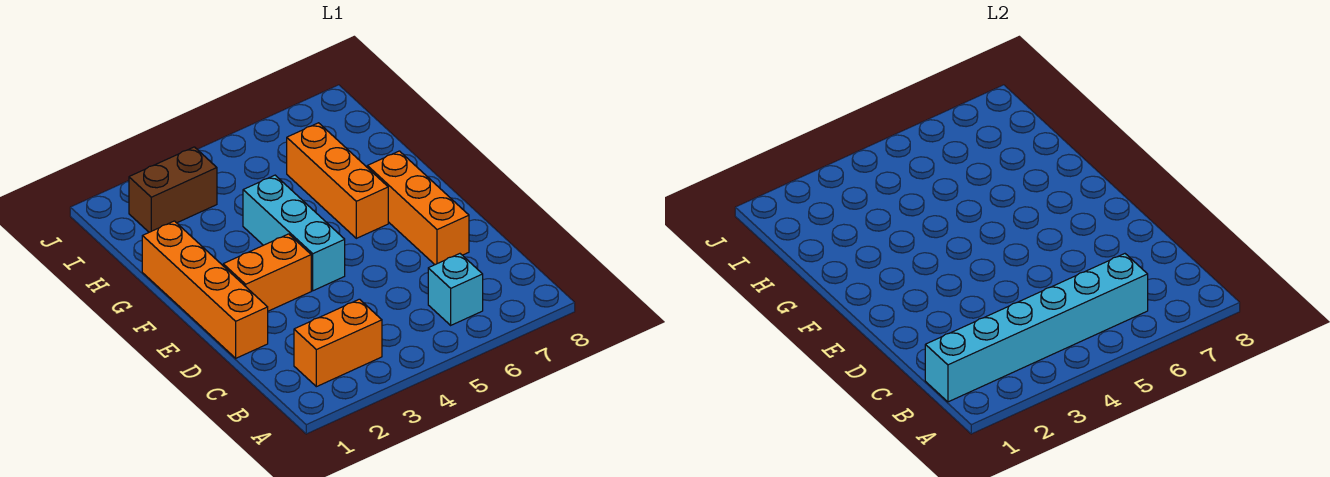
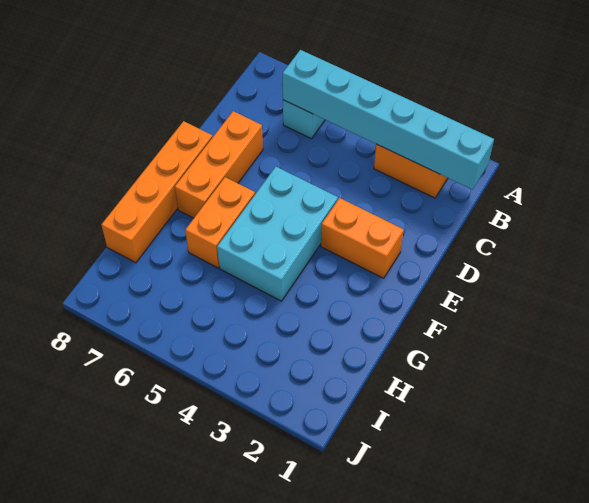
orange 1x4 brick [142,221,268,358] -> orange 1x4 brick moved to [102,121,213,263]
cyan 1x3 brick [243,175,345,291] -> cyan 2x3 brick [217,167,338,301]
orange 1x3 brick [287,123,388,238] -> orange 1x2 brick [185,177,255,268]
brown 1x2 brick [129,147,217,232] -> none

